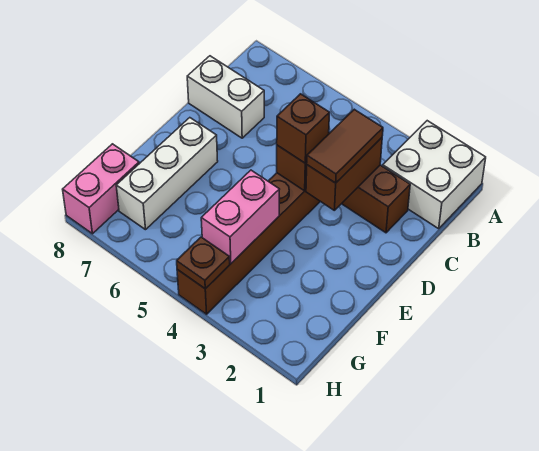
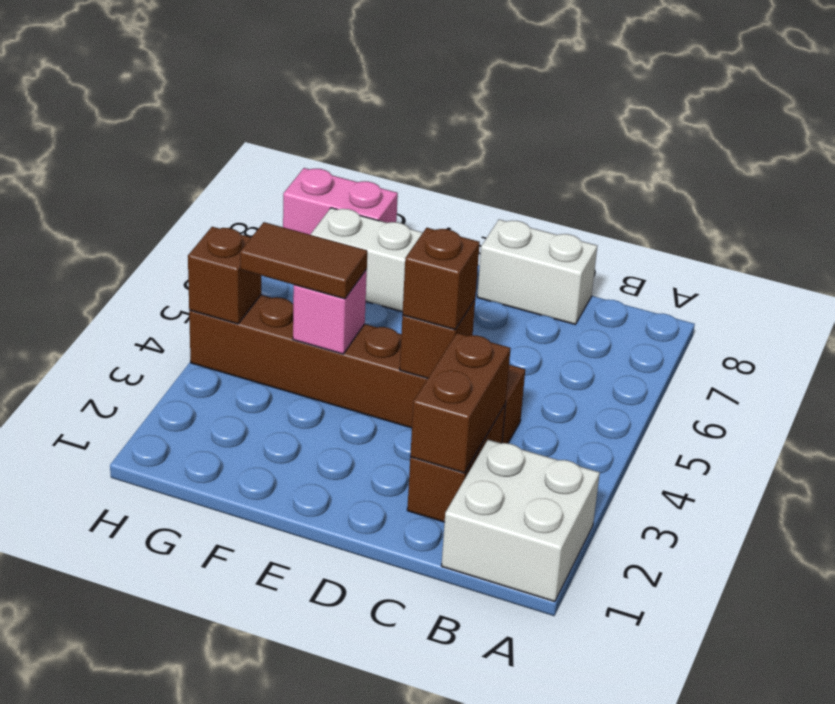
brown 1x2 brick [306,138,382,210] -> brown 1x2 brick turned to [410,333,511,473]
brown 1x2 tile [307,109,383,183] -> brown 1x2 tile moved to [240,222,367,299]
white 1x2 brick [187,56,264,138] -> white 1x2 brick turned to [477,220,597,324]
pink 1x2 brick [201,170,280,264] -> pink 1x1 brick [293,269,367,354]
brown 1x1 plate [177,237,230,289] -> brown 1x1 brick [188,227,261,324]

